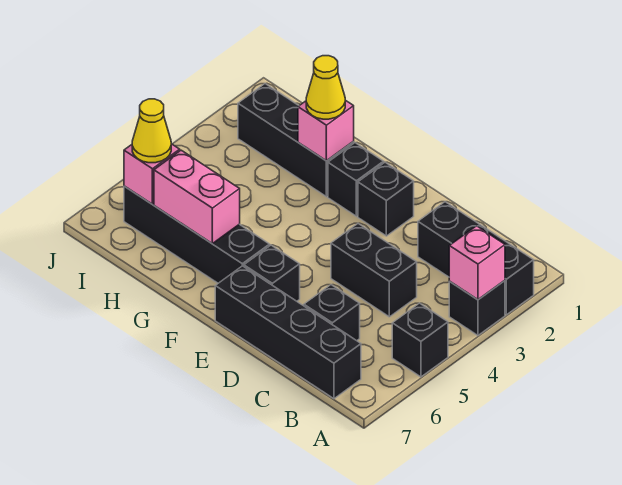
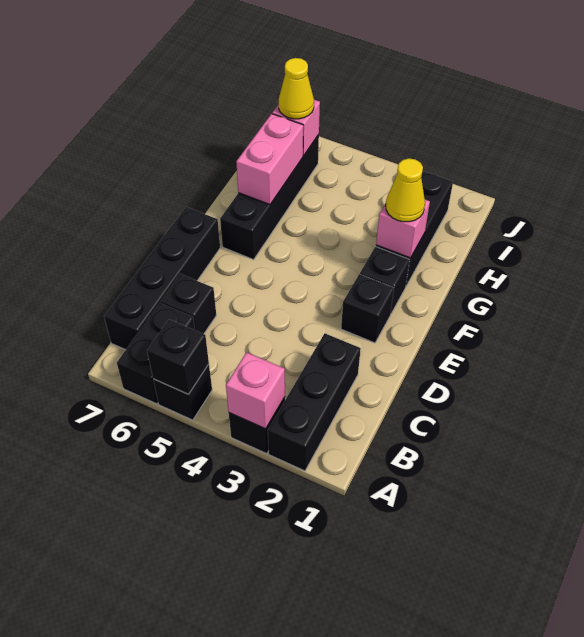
black 1x2 brick [331,224,417,317] -> black 1x2 brick moved to [117,303,195,404]
black 1x1 brick [244,245,300,301] -> black 1x1 brick moved to [147,319,209,394]

